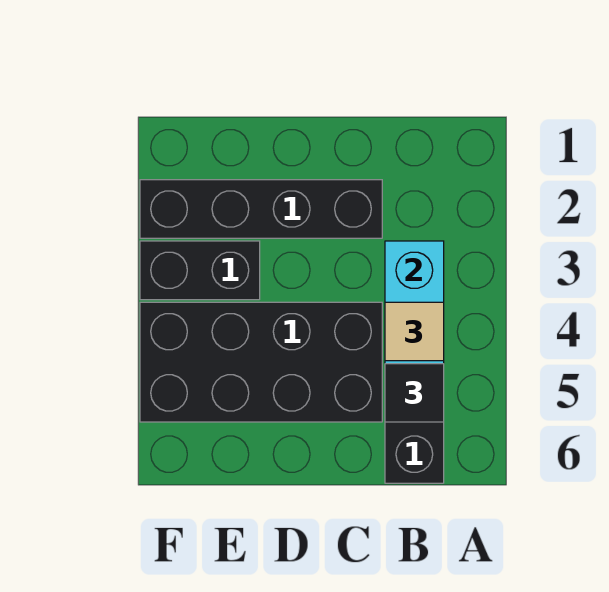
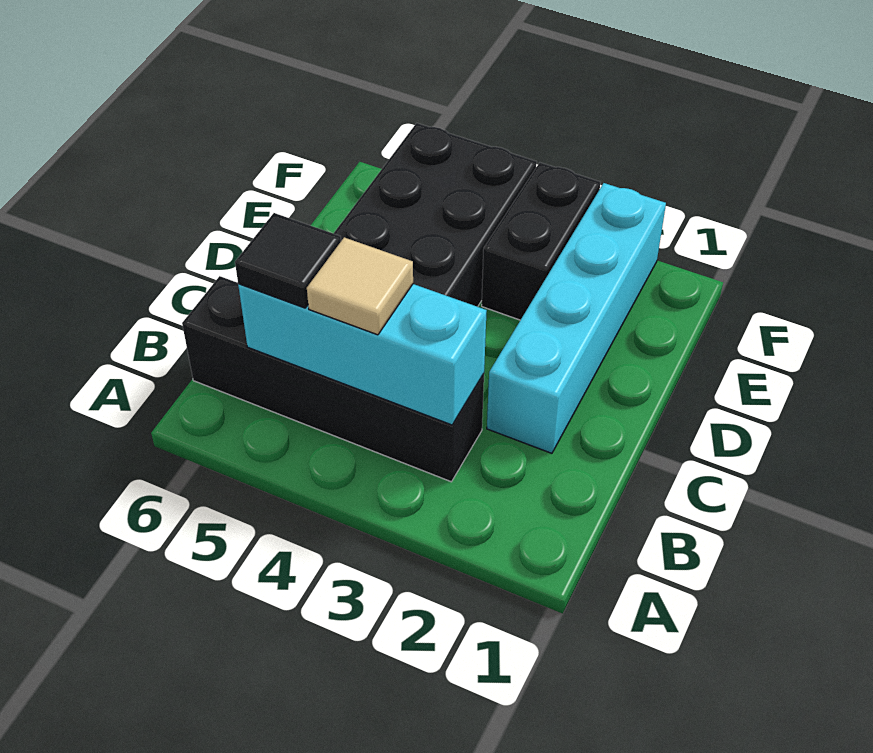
black 1x4 brick [140,180,382,238] -> cyan 1x4 brick [487,183,666,453]

